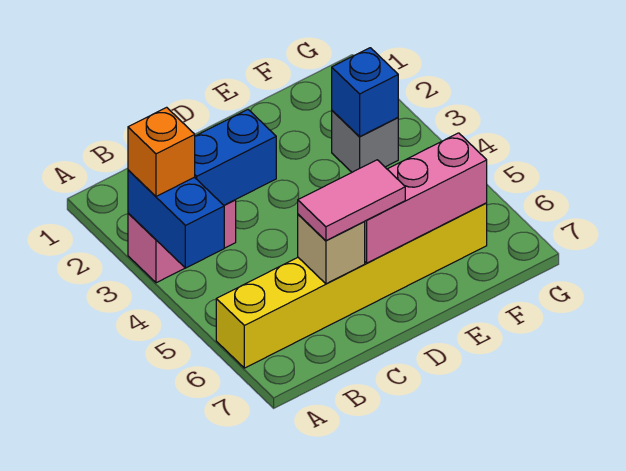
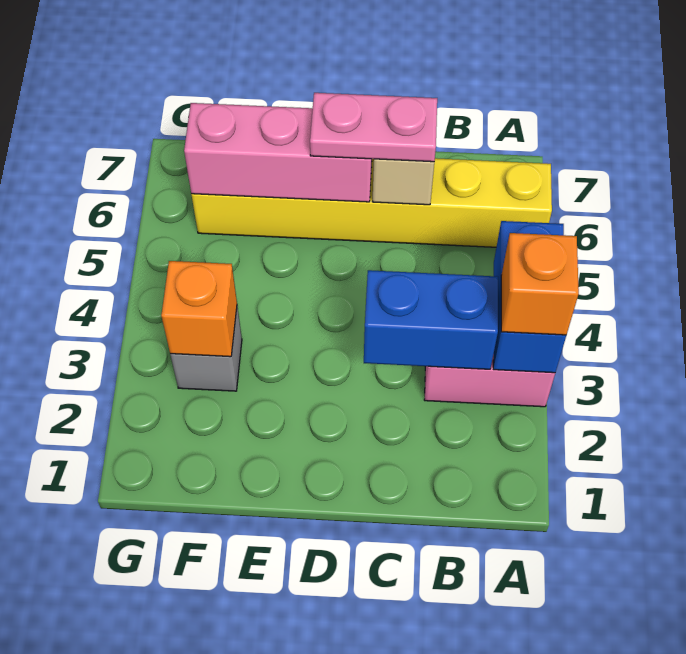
pink 1x2 tile [298,160,405,241] -> pink 1x2 plate [310,93,437,162]
blue 1x1 brick [332,48,398,137] -> orange 1x1 brick [161,261,237,357]

